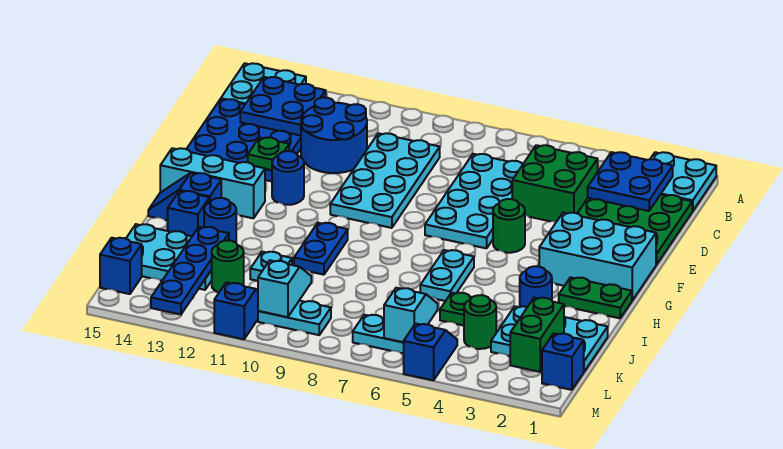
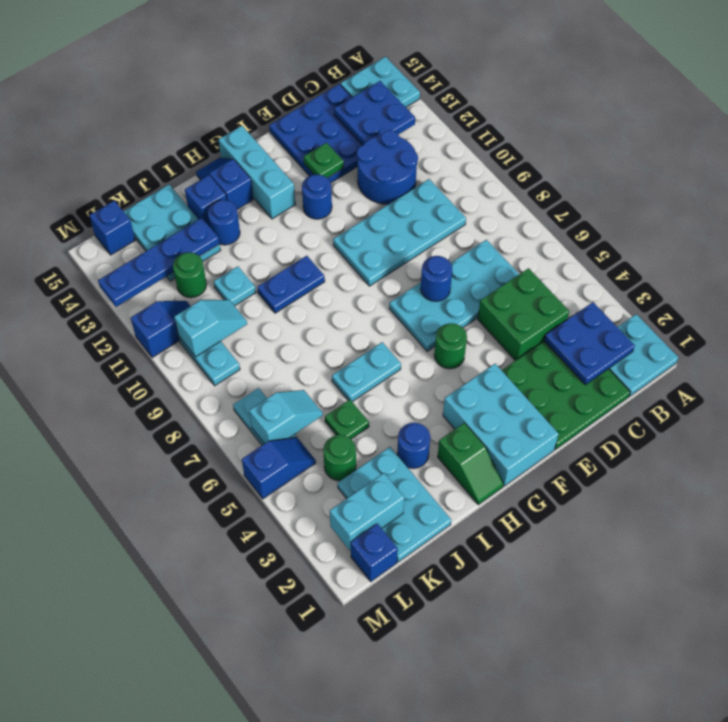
none -> blue 1x1 round brick [421,256,452,301]
green 1x2 plate [559,277,632,318] -> green 1x2 slope [438,423,504,505]
green 1x2 brick [510,298,564,372] -> cyan 1x2 brick [330,473,404,551]

